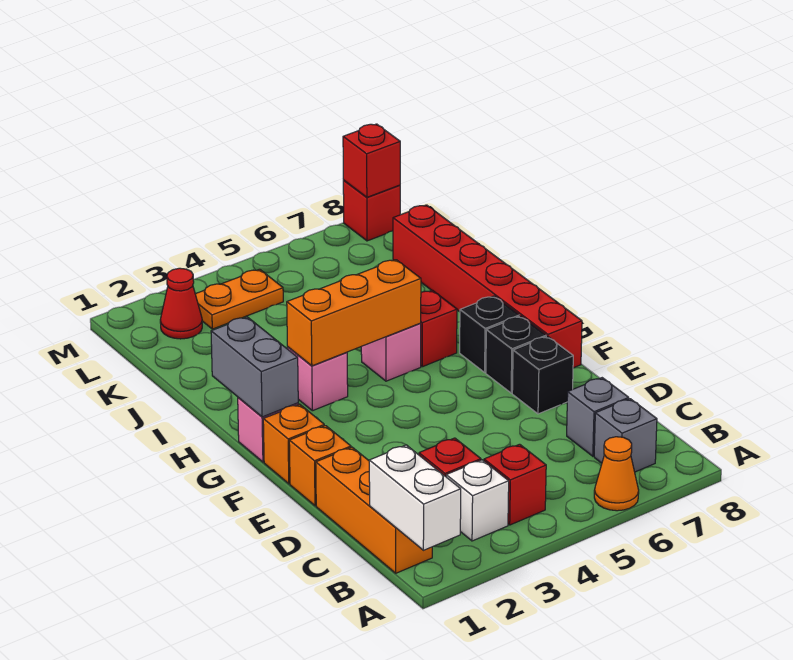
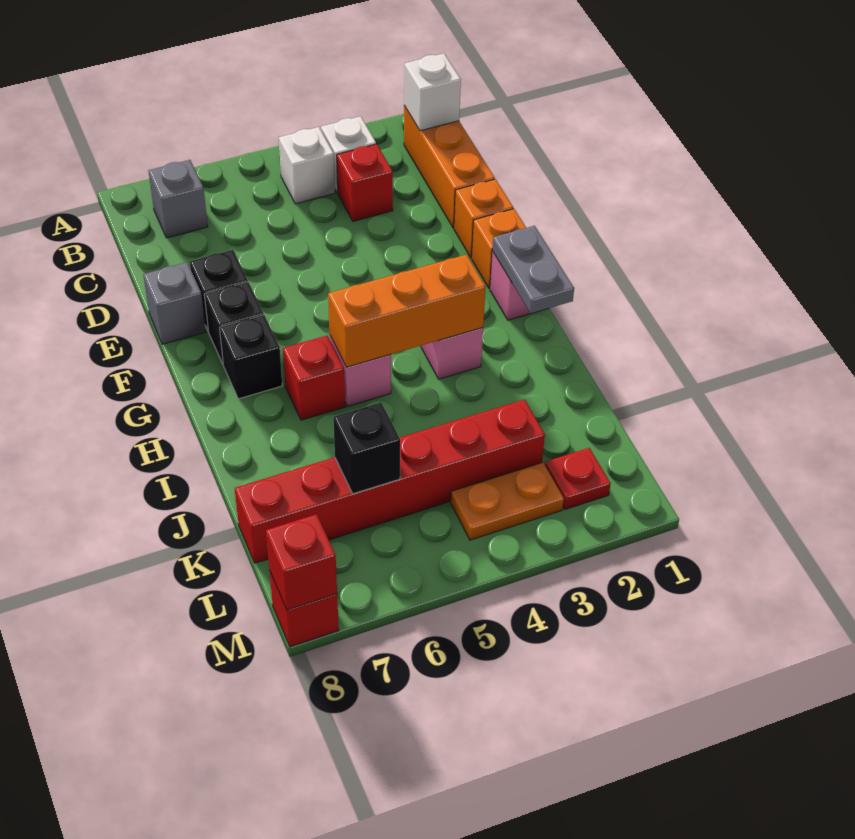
white 1x2 brick [369,445,461,550] -> white 1x1 brick [404,53,461,131]
orange 1x1 cone [594,437,639,511] -> none
red 1x1 brick [484,444,546,525] -> white 1x1 brick [279,127,335,204]
grey 1x1 brick [567,378,629,456] -> grey 1x1 brick moved to [143,262,206,344]
red 1x6 brick [393,205,582,368] -> red 1x6 brick turned to [235,400,545,563]
grey 1x2 brick [211,317,298,417] -> grey 1x2 plate [492,226,574,313]
none -> black 1x1 brick [333,403,400,494]
red 1x1 cone [160,268,202,339] -> red 1x1 plate [545,448,611,509]

